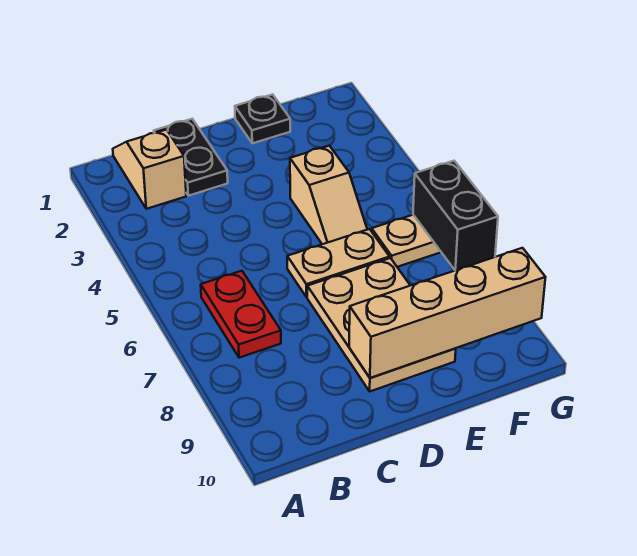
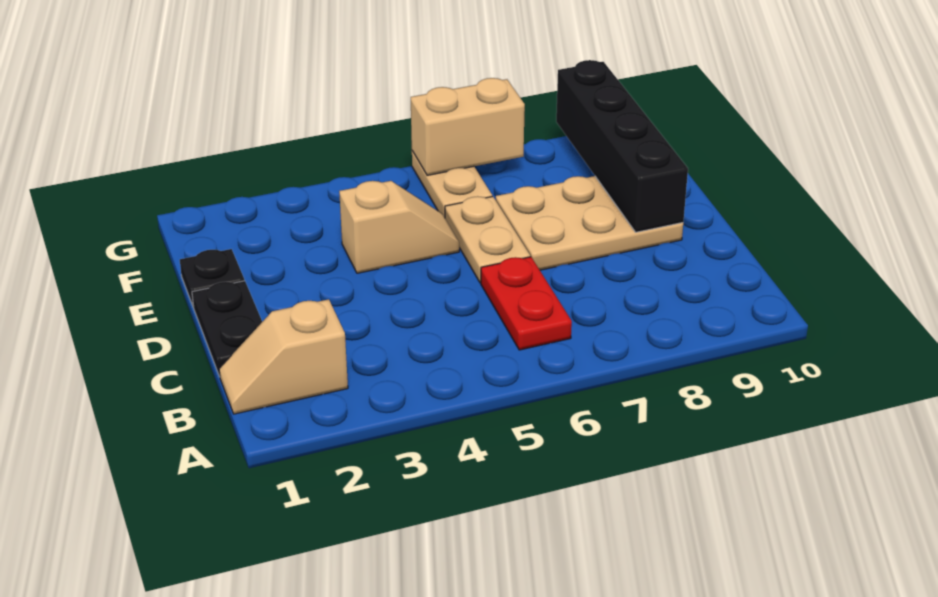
red 1x2 plate [201,271,281,358] -> red 1x2 plate turned to [481,257,572,350]
black 1x2 plate [154,119,228,196] -> black 1x2 plate turned to [192,281,262,377]
tan 1x4 brick [349,248,546,378] -> black 1x4 brick [556,60,688,232]
black 1x2 brick [413,161,498,270] -> tan 1x2 brick [411,78,525,175]

